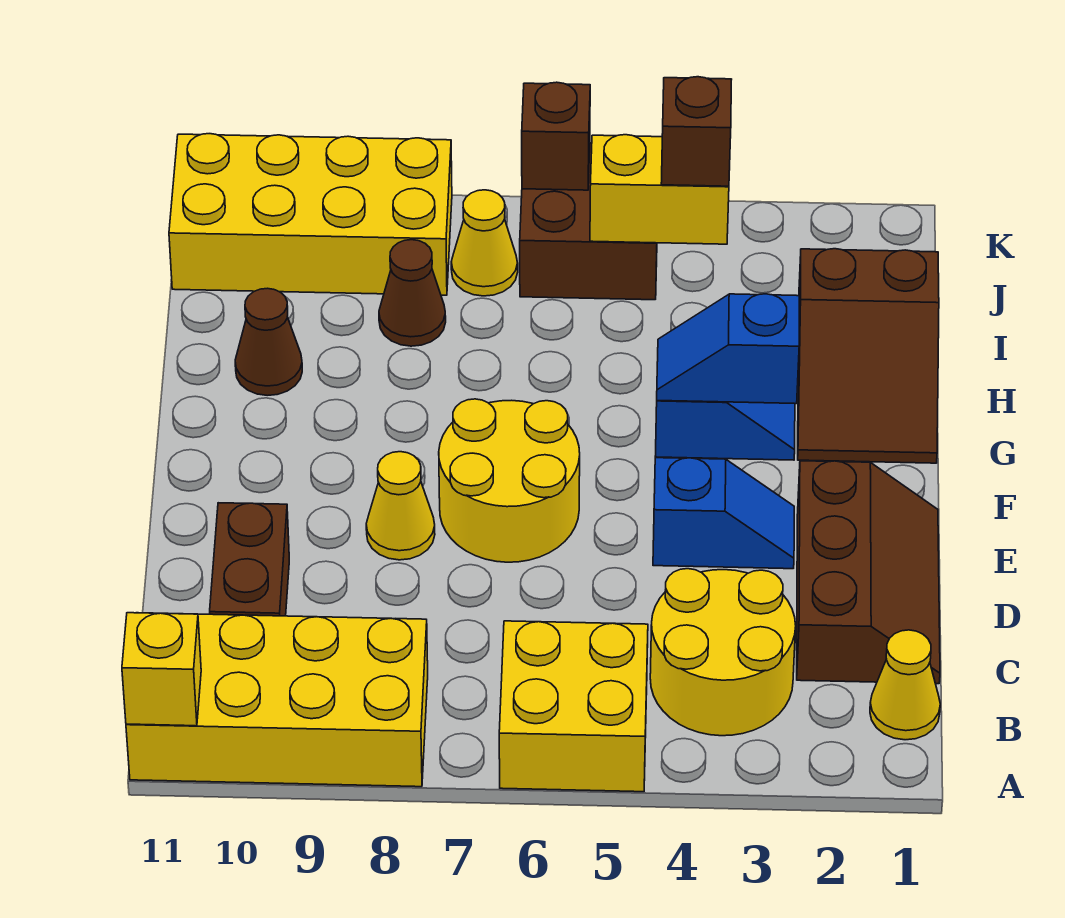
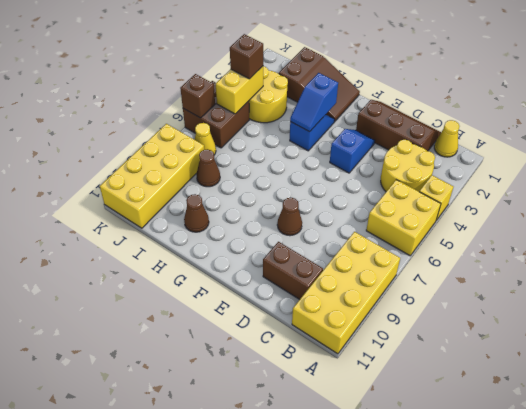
yellow 1x1 brick [122,613,201,726] -> yellow 1x1 brick moved to [419,175,453,220]
yellow 2x2 round brick [439,399,580,562] -> yellow 2x2 round brick moved to [249,66,288,123]
yellow 1x1 cone [366,452,435,560] -> brown 1x1 cone [277,198,302,236]

